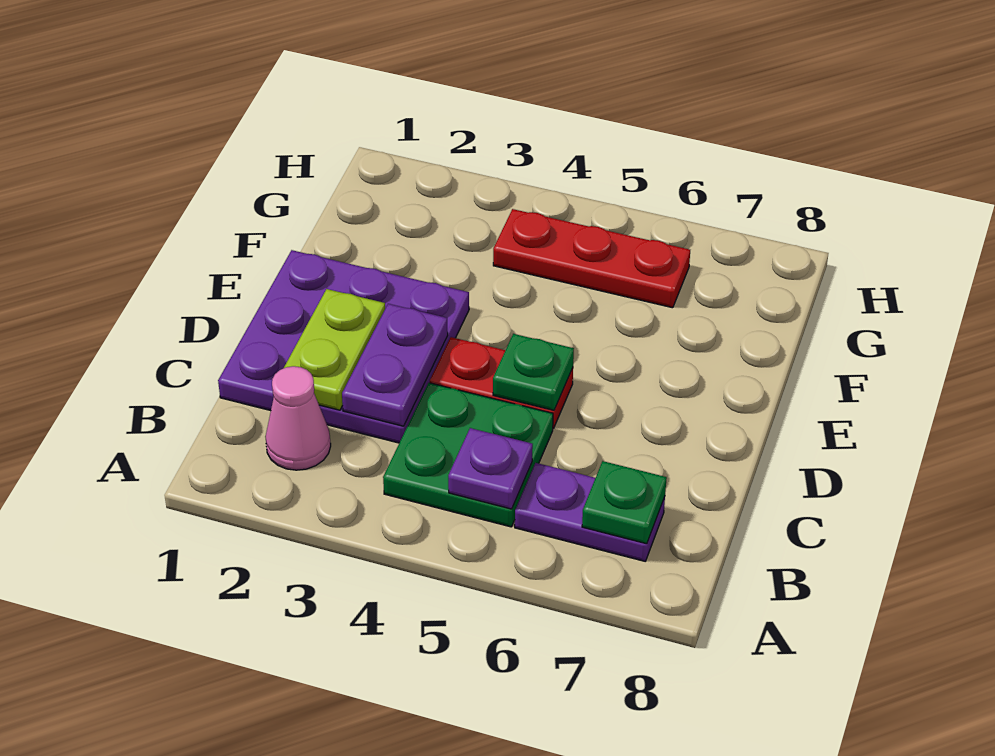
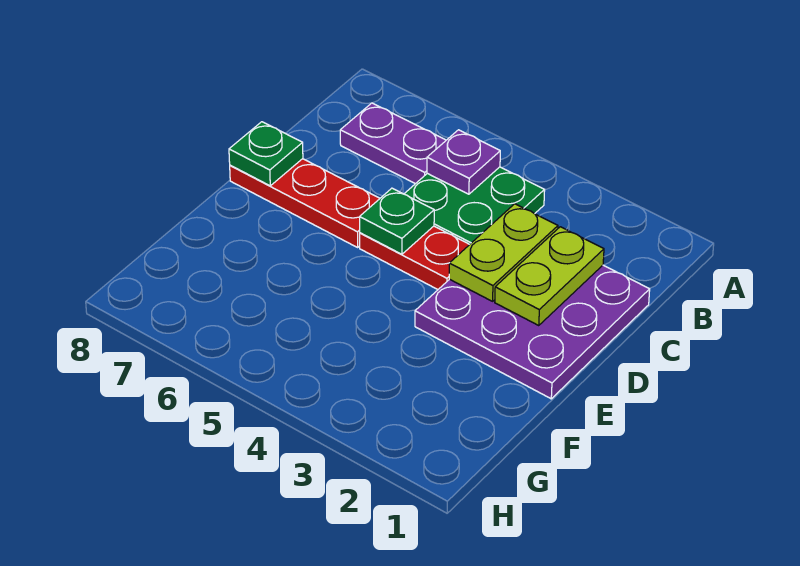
pink 1x1 cone [265,366,331,470] -> none
green 1x1 plate [582,461,667,544] -> green 1x1 plate moved to [229,122,303,186]
purple 1x2 plate [342,304,448,426] -> lime 1x2 plate [449,204,558,301]
red 1x3 plate [493,209,690,308] -> red 1x3 plate moved to [230,159,380,247]

